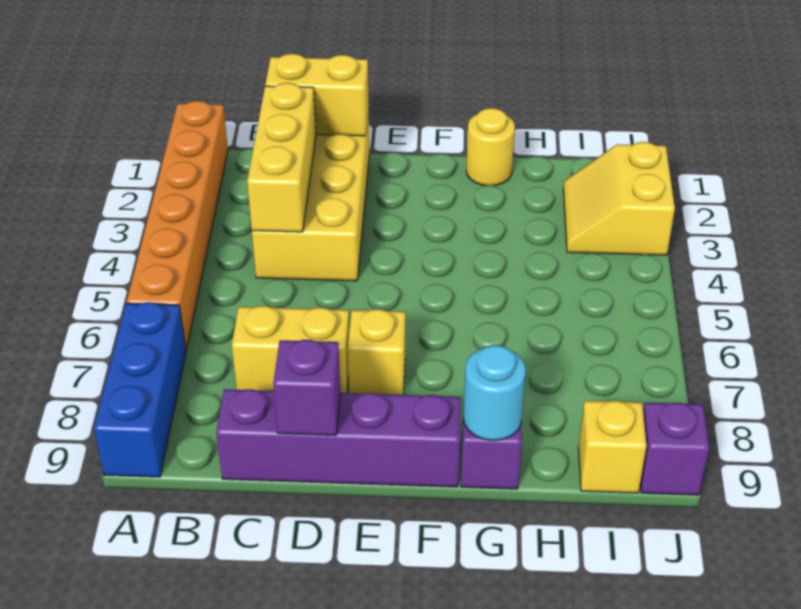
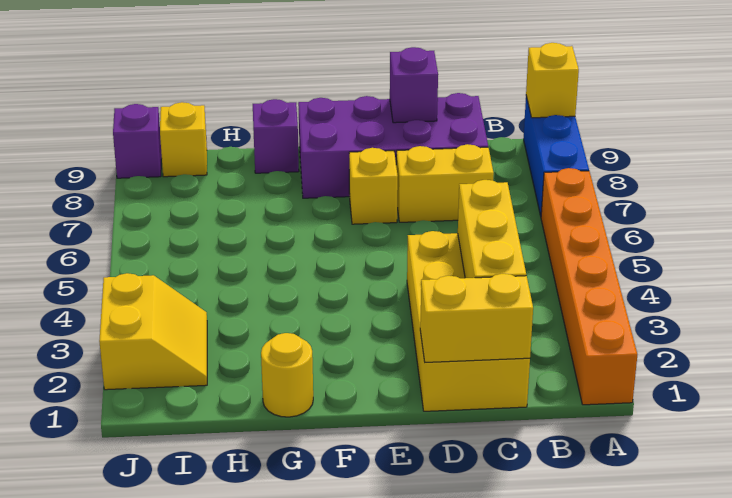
none -> yellow 1x1 brick [526,43,579,118]
purple 1x4 brick [216,389,461,487] -> purple 2x4 brick [298,93,488,198]
cyan 1x1 round brick [463,345,526,441] -> none

